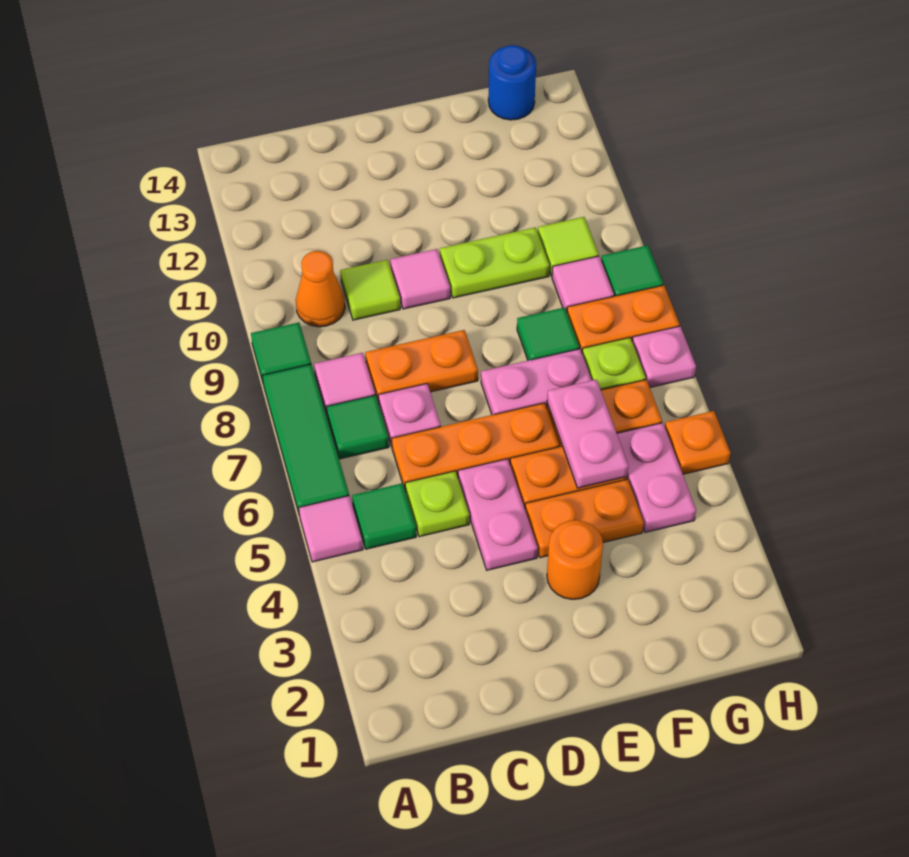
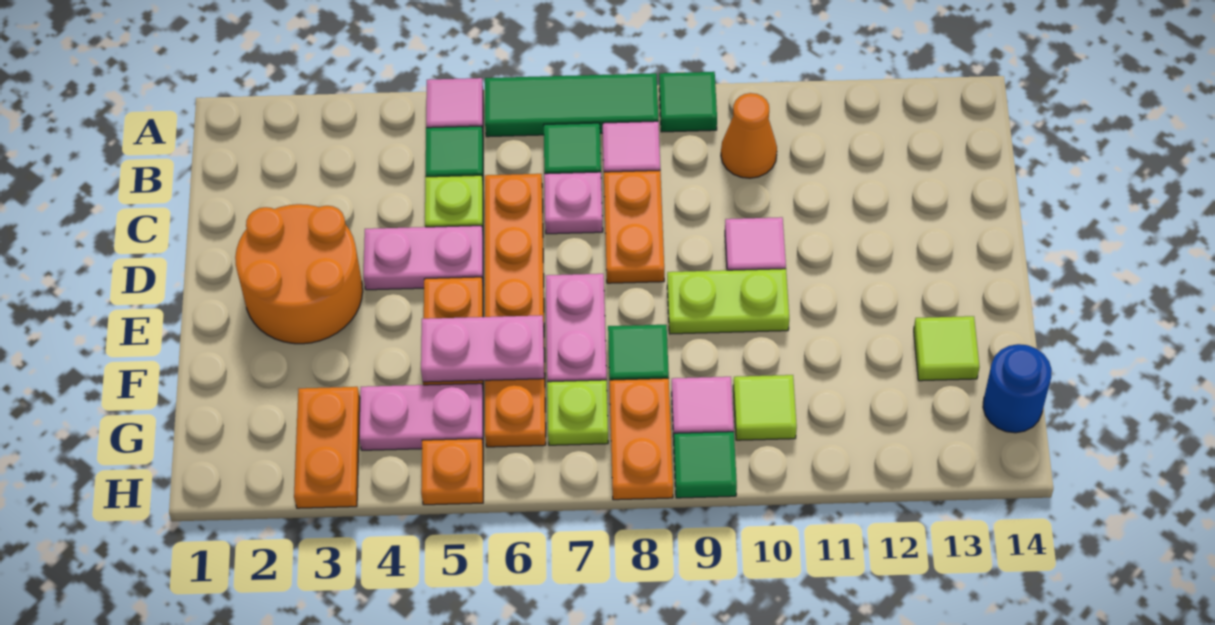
lime 1x1 tile [340,260,400,320] -> lime 1x1 tile moved to [914,316,980,381]
orange 1x1 round brick [547,520,603,599] -> orange 2x2 round brick [235,204,363,344]
orange 1x2 plate [525,479,644,558] -> orange 1x2 plate moved to [294,387,360,508]
lime 1x2 plate [440,227,549,298] -> lime 1x2 plate turned to [667,269,789,334]
pink 1x1 plate [632,326,696,387] -> none

